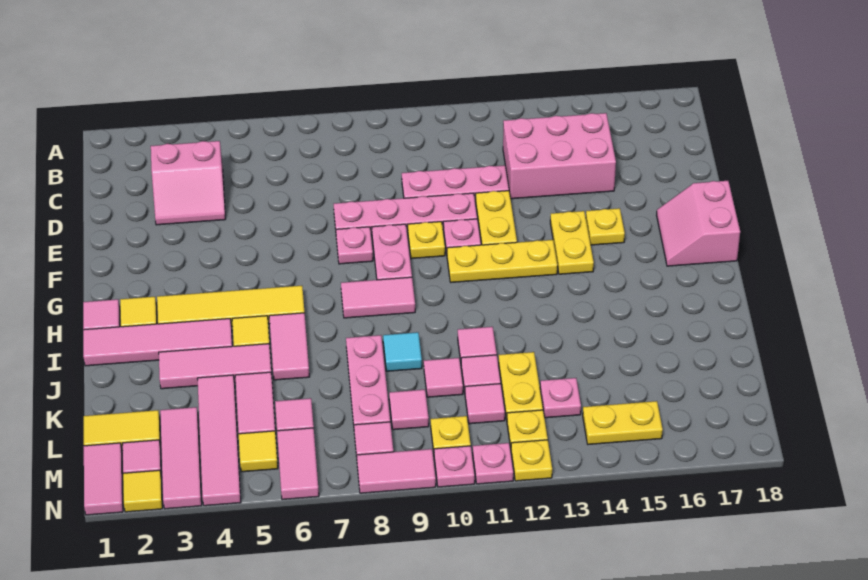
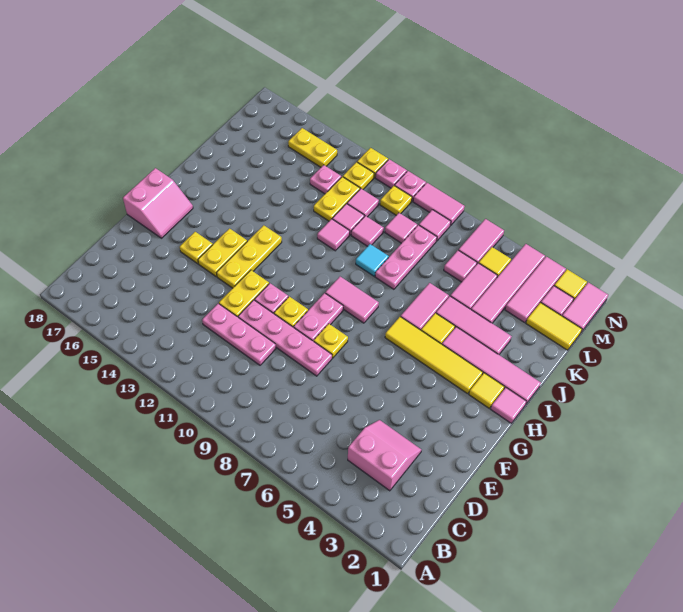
pink 2x3 brick [503,113,616,199] -> none
pink 1x1 plate [336,227,373,264] -> yellow 1x1 plate [314,324,348,358]
yellow 1x3 plate [447,240,557,282] -> yellow 1x3 plate turned to [217,225,282,288]

